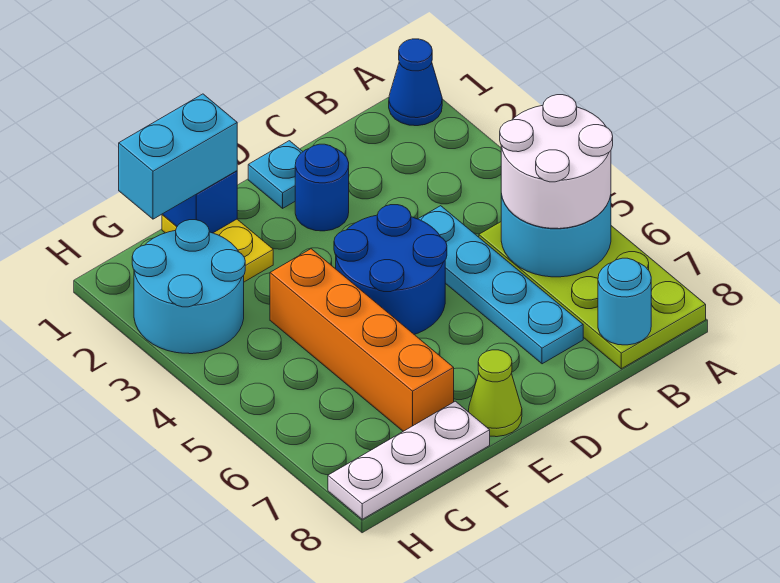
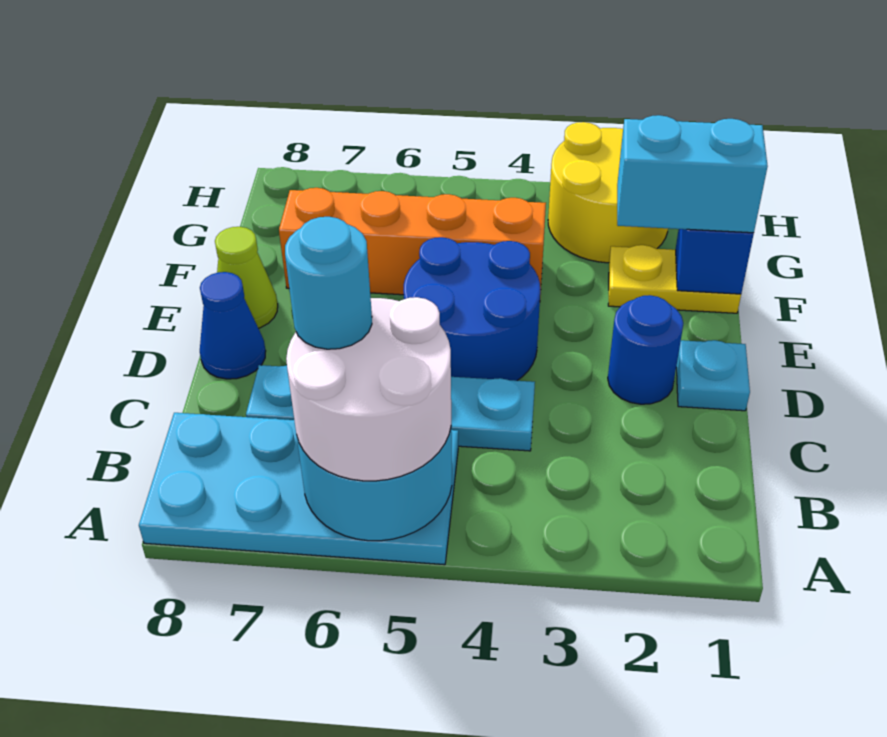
blue 1x1 cone [389,39,442,126] -> blue 1x1 cone moved to [200,272,266,379]
lime 2x4 plate [479,222,706,369] -> cyan 2x4 plate [139,413,458,565]
cyan 1x1 round brick [598,258,651,345] -> cyan 1x1 round brick moved to [285,217,372,349]
cyan 1x2 brick [119,94,237,219] -> cyan 1x2 brick turned to [617,115,768,233]
white 1x3 plate [328,401,490,519] -> none
cyan 2x2 round brick [132,220,245,354] -> yellow 2x2 round brick [548,122,668,263]

